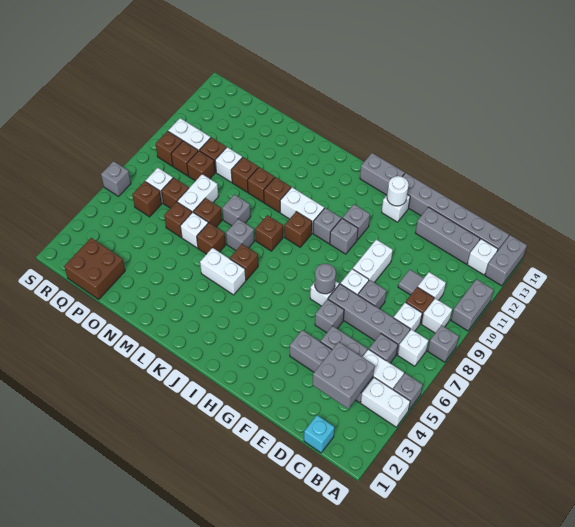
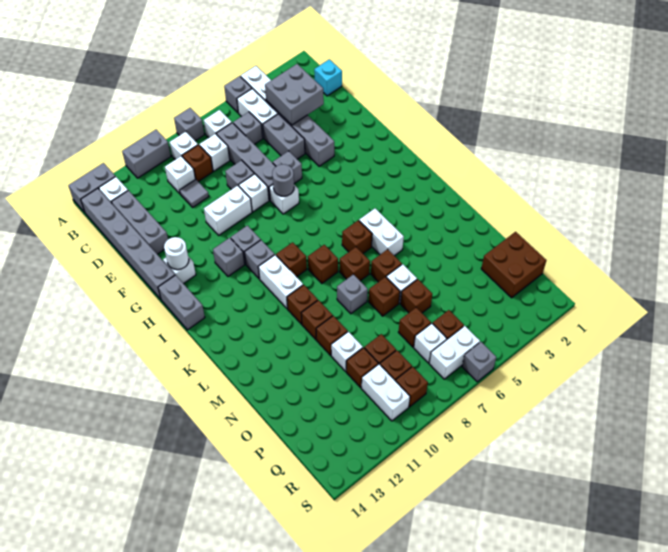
grey 1x1 brick [226,219,254,251] -> brown 1x1 brick [340,247,370,281]
white 1x2 brick [177,174,218,212] -> white 1x2 brick moved to [429,326,480,379]

